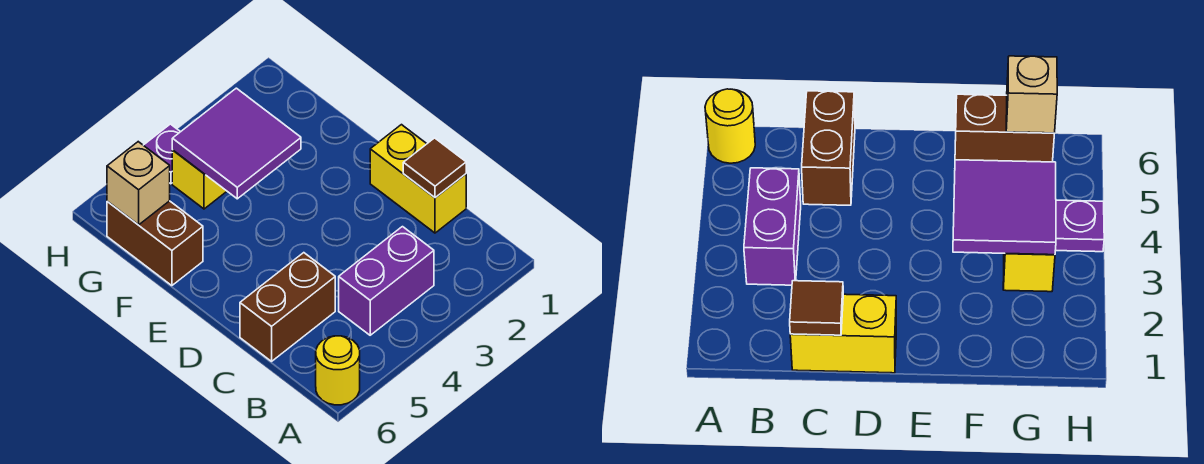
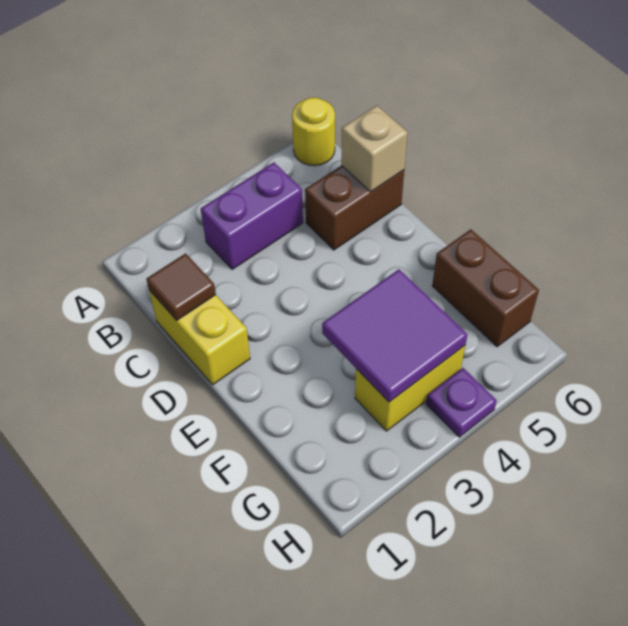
tan 1x1 brick [107,142,170,225] -> tan 1x1 brick moved to [341,106,408,192]

